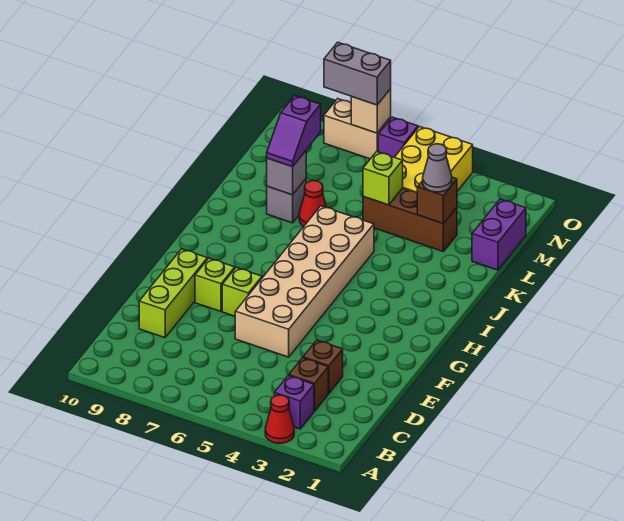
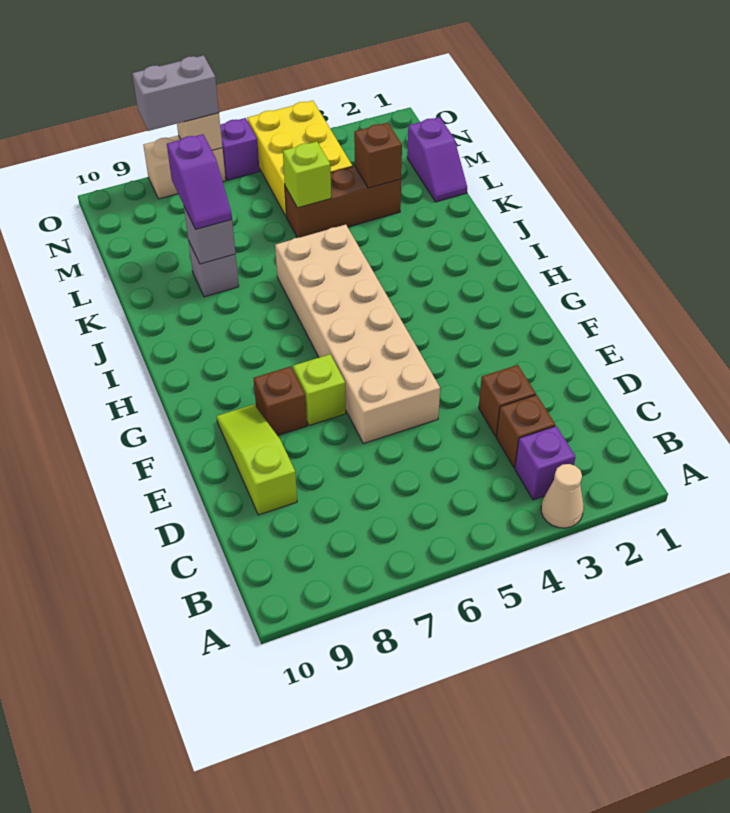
red 1x1 cone [265,395,294,443] -> tan 1x1 cone [541,464,584,528]
lime 1x3 brick [139,249,207,338] -> lime 1x3 slope [217,404,297,515]
lime 1x1 brick [195,258,235,311] -> brown 1x1 brick [253,366,307,436]
red 1x1 cone [299,181,327,226] -> none
purple 1x2 brick [472,199,526,270] -> purple 1x2 slope [407,117,467,202]
grey 1x1 cone [423,144,452,192] -> none

